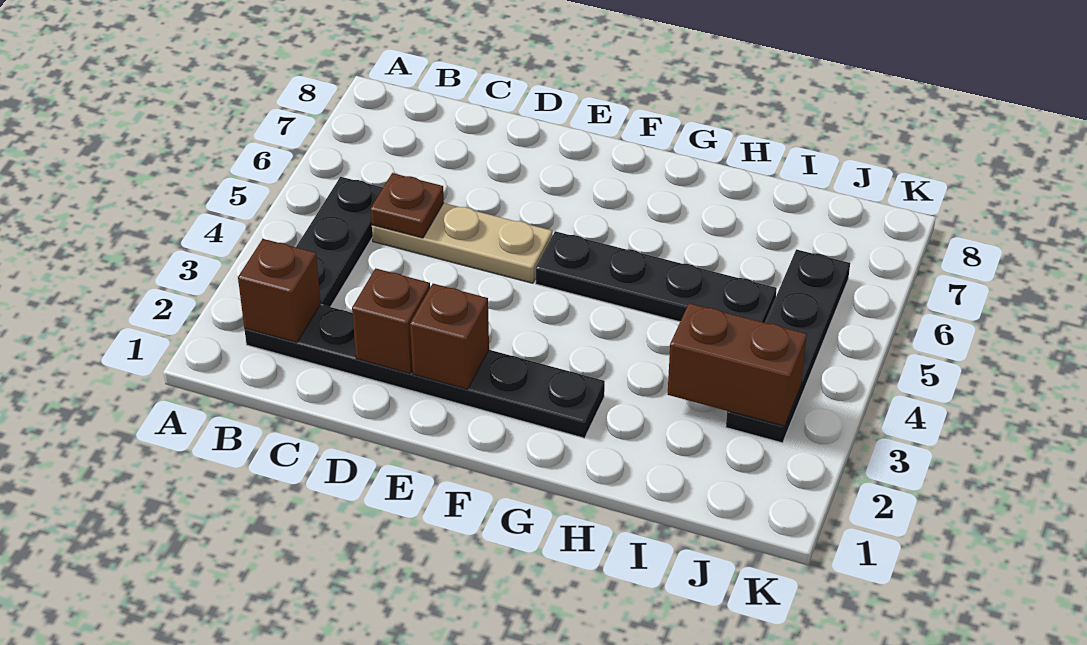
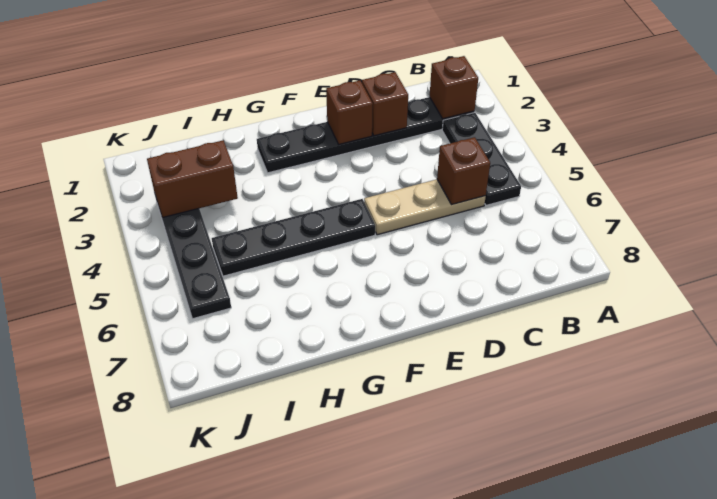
brown 1x1 plate [371,173,444,238] -> brown 1x1 brick [437,137,490,205]

